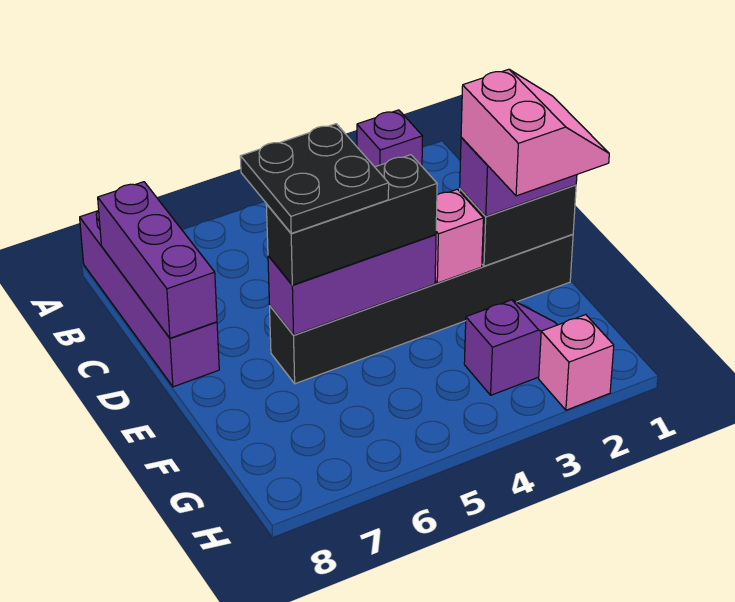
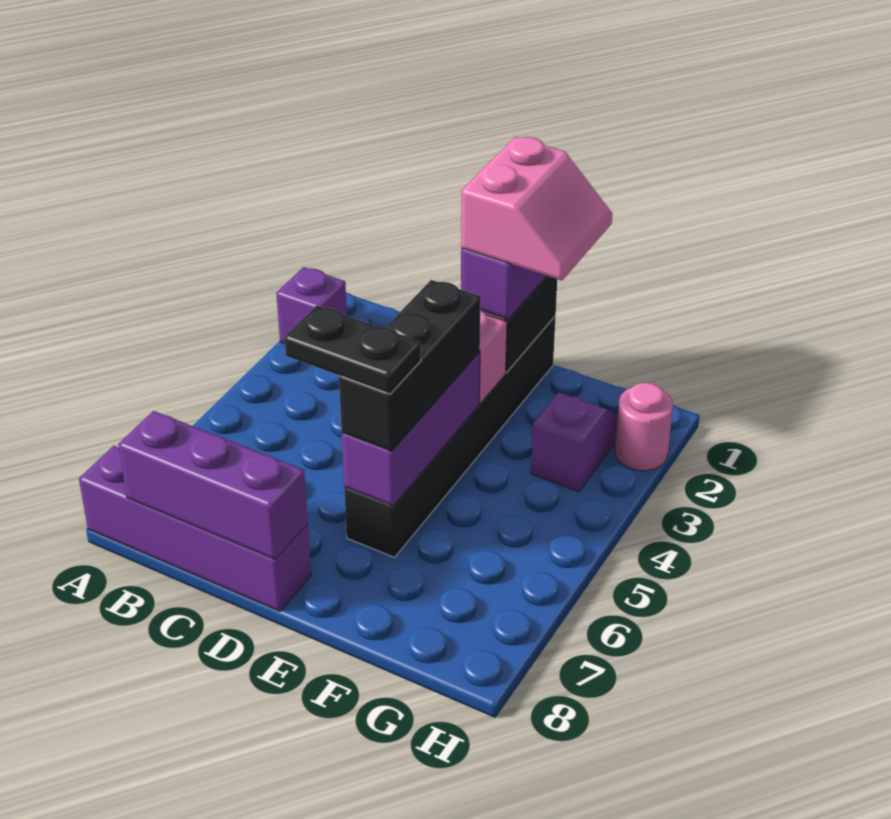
black 2x2 plate [240,124,389,233] -> black 1x2 plate [284,305,421,394]
pink 2x2 slope [461,69,609,196] -> pink 2x2 slope turned to [461,137,612,281]
pink 1x1 brick [539,315,614,410] -> pink 1x1 round brick [615,383,673,471]

